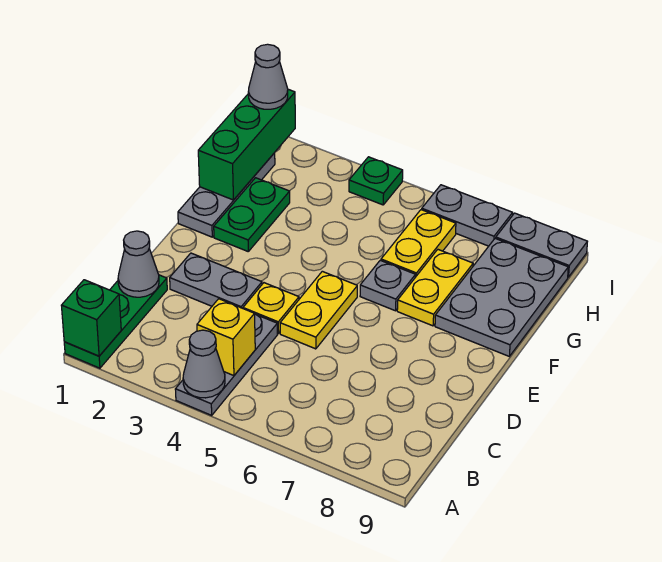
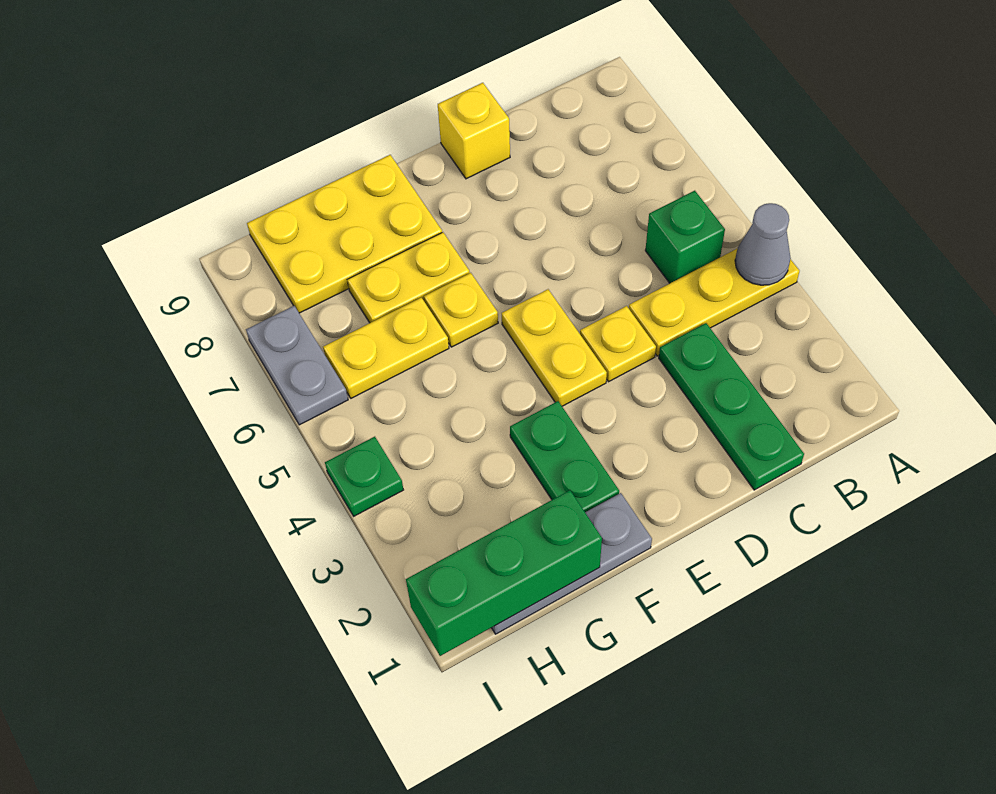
green 1x3 plate [64,275,167,368] -> green 1x3 plate turned to [659,323,804,490]
green 1x1 brick [61,280,121,356] -> green 1x1 brick moved to [645,191,725,283]
grey 1x3 plate [175,314,277,415] -> yellow 1x3 plate [629,248,799,356]
yellow 1x1 brick [197,299,255,376] -> yellow 1x1 brick moved to [438,83,510,179]
grey 1x1 cone [118,231,159,297] -> none
grey 1x2 plate [170,253,262,308] -> none
yellow 1x2 plate [280,271,357,349] -> yellow 1x2 plate turned to [502,289,607,406]
green 1x2 plate [214,178,290,251] -> green 1x2 plate turned to [510,401,619,512]
grey 1x1 plate [360,260,416,311] -> yellow 1x1 plate [424,273,498,347]
grey 2x3 plate [435,238,568,356] -> yellow 2x3 plate [247,155,442,313]
grey 1x1 cone [248,44,288,109] -> none
grey 1x2 plate [496,213,587,277] -> none

